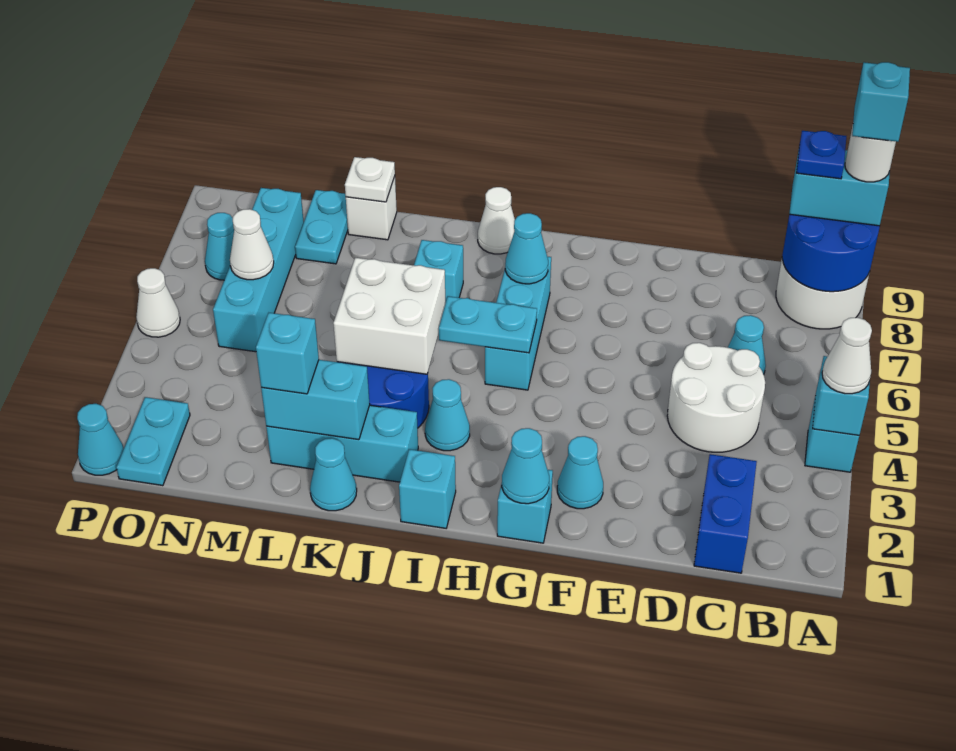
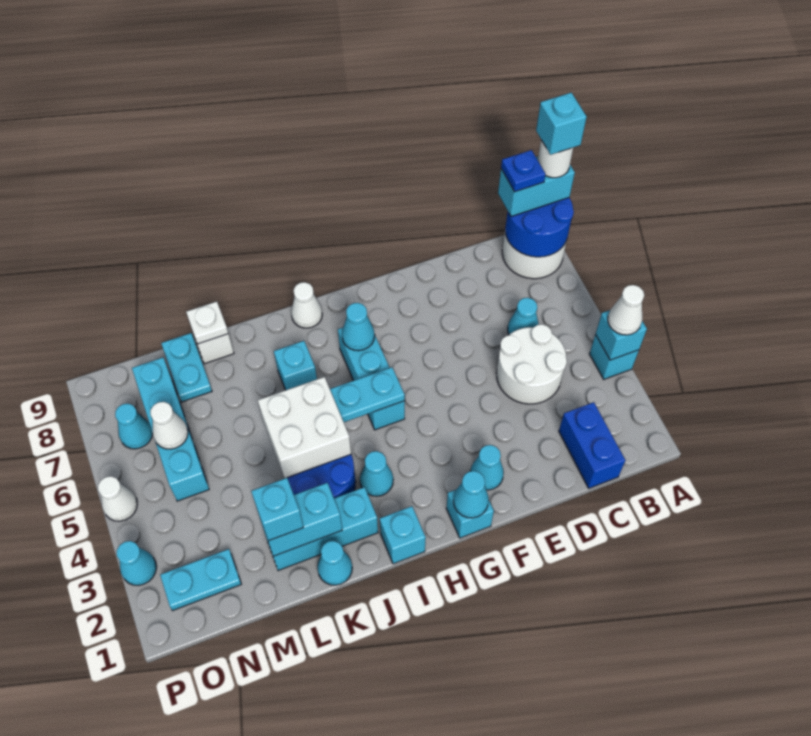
cyan 1x2 plate [116,397,190,486] -> cyan 1x2 plate turned to [160,549,241,611]
cyan 1x1 cone [77,404,124,475] -> cyan 1x1 cone moved to [117,541,157,585]

